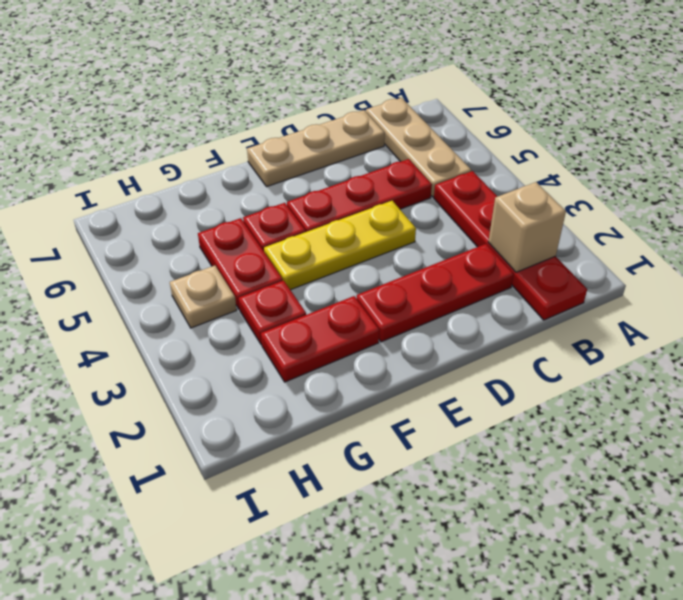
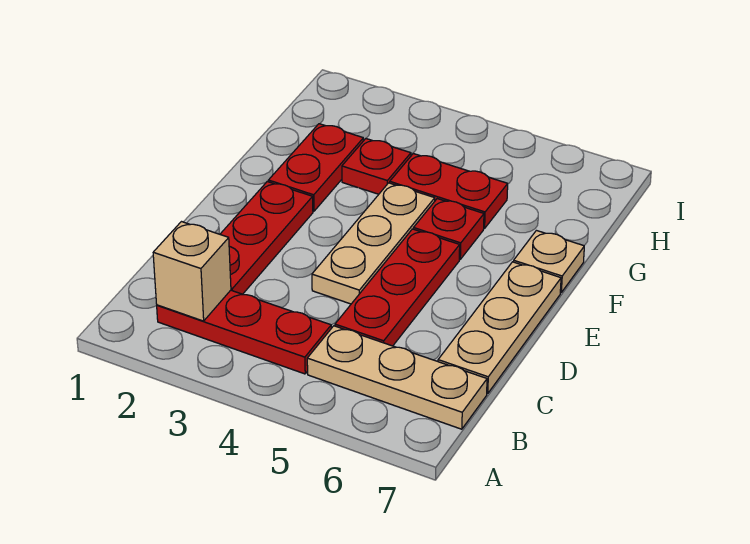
red 1x4 plate [434,171,587,320] -> red 1x3 plate [157,290,331,374]
yellow 1x3 plate [264,201,416,290] -> tan 1x3 plate [312,183,435,304]
tan 1x1 plate [170,266,237,328] -> tan 1x1 plate moved to [514,231,584,293]

